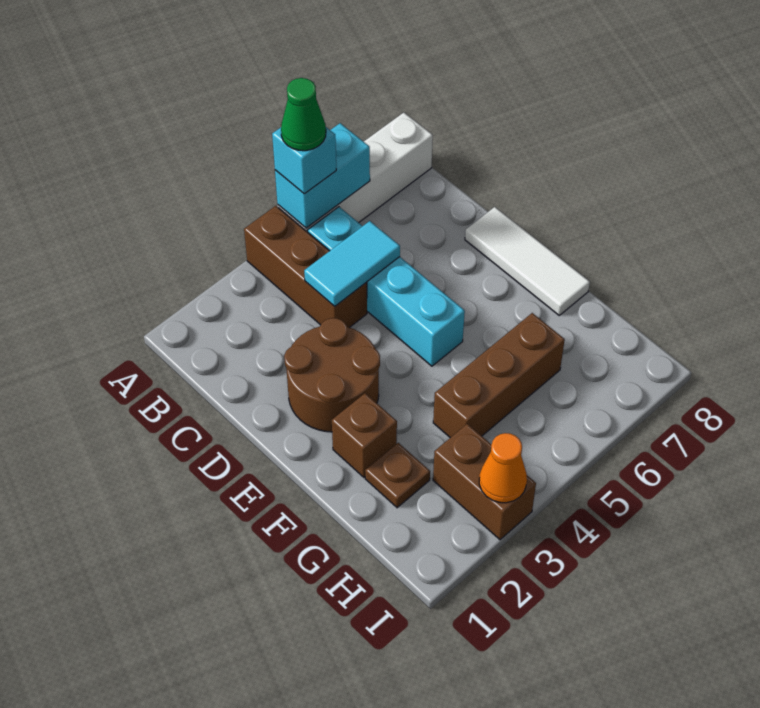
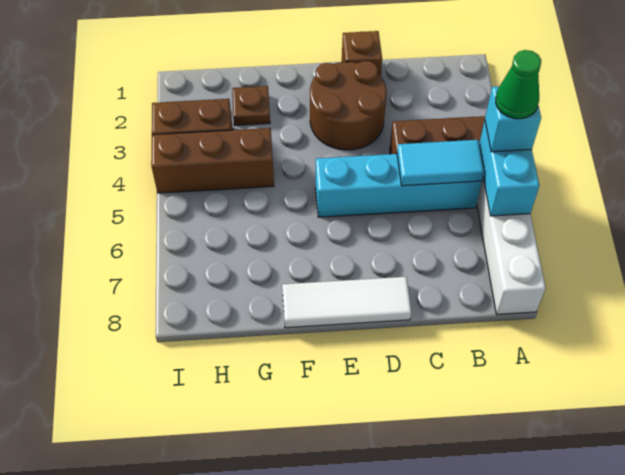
cyan 1x2 tile [304,221,400,306] -> cyan 1x2 tile turned to [397,140,484,186]
brown 1x1 brick [332,393,397,477] -> brown 1x1 brick moved to [342,31,382,76]
brown 1x3 brick [433,313,565,438] -> brown 1x3 brick turned to [151,128,274,193]
orange 1x1 cone [479,433,527,503] -> none

